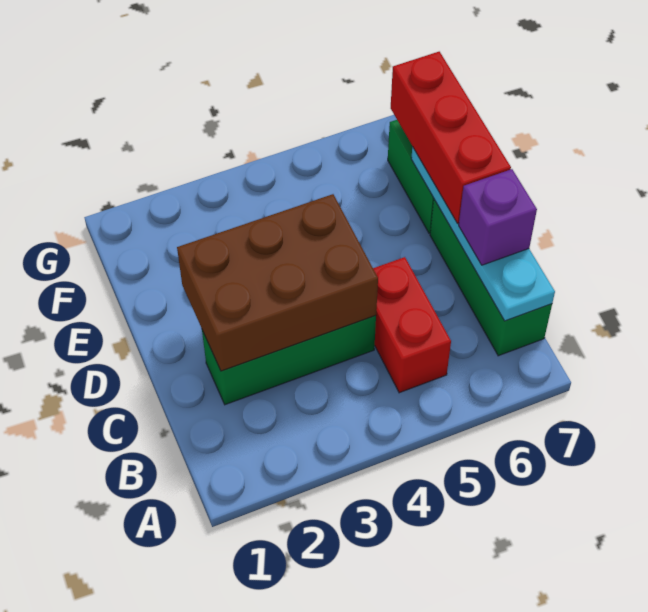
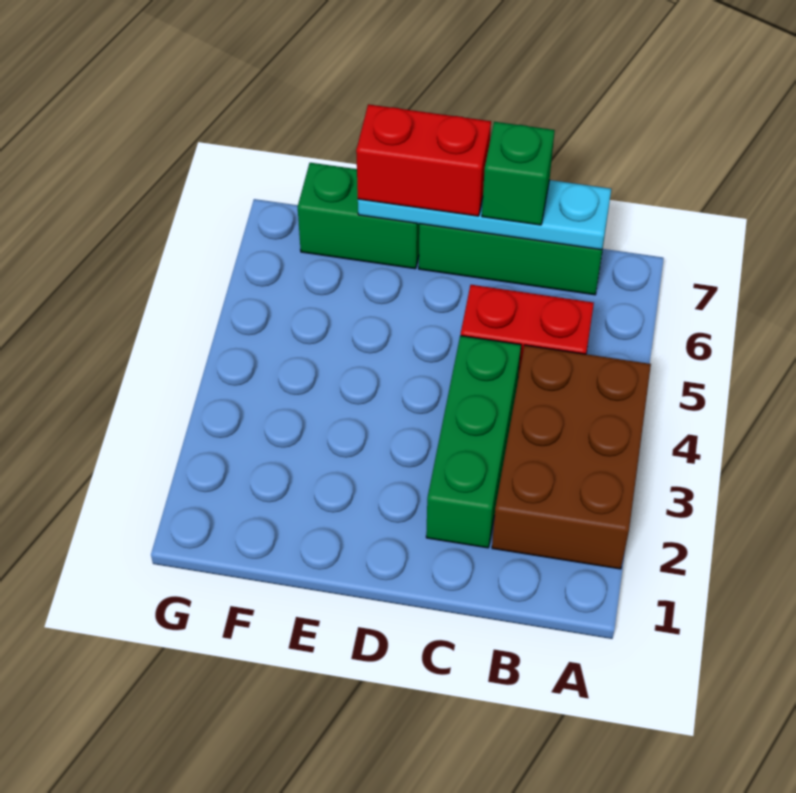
brown 2x3 brick [177,194,378,371] -> brown 2x3 brick moved to [492,345,651,569]
purple 1x1 brick [459,169,537,265] -> green 1x1 brick [482,122,555,225]
red 1x3 brick [391,52,511,223] -> red 1x2 brick [356,104,491,216]

